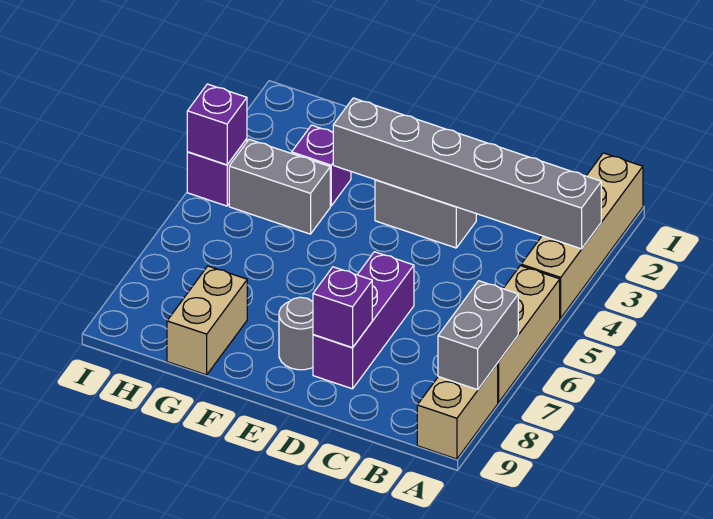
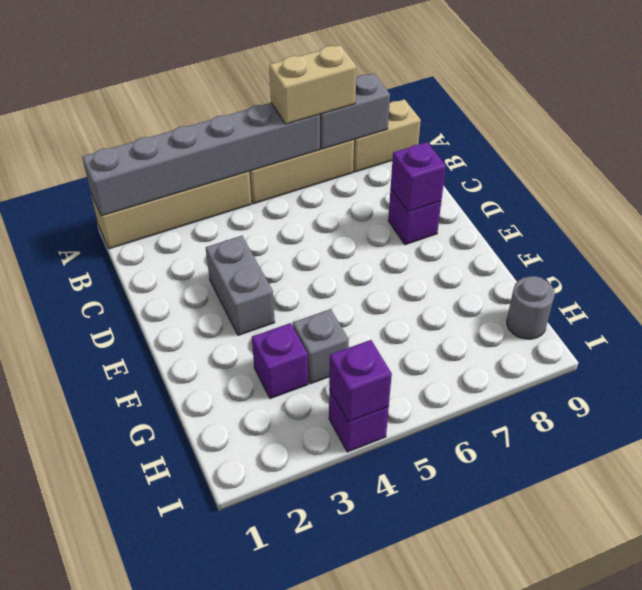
grey 1x6 brick [333,98,601,249] -> grey 1x6 brick turned to [82,103,320,216]
purple 1x3 brick [313,252,414,389] -> purple 1x1 brick [388,188,441,245]
grey 1x1 round brick [279,297,313,370] -> grey 1x1 round brick moved to [507,276,555,339]
grey 1x2 brick [229,139,330,234] -> grey 1x1 brick [293,309,348,384]
tan 1x2 brick [167,266,247,375] -> tan 1x2 brick moved to [269,45,357,124]

